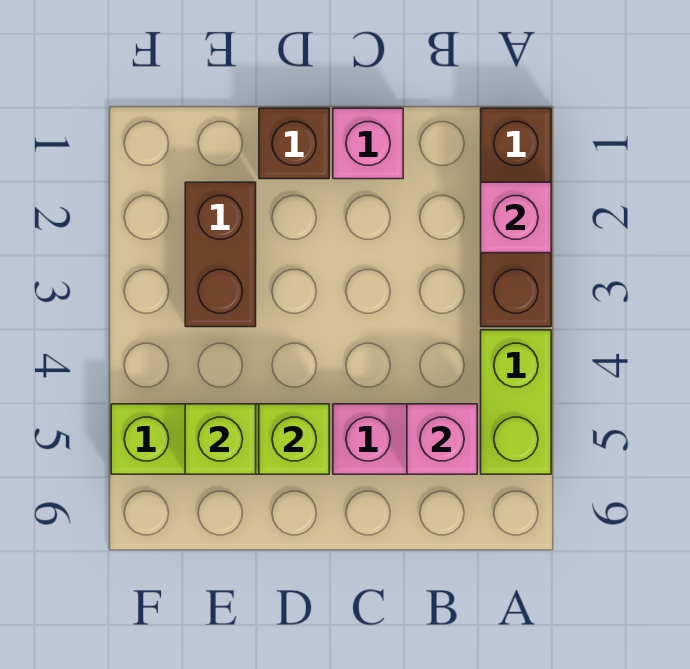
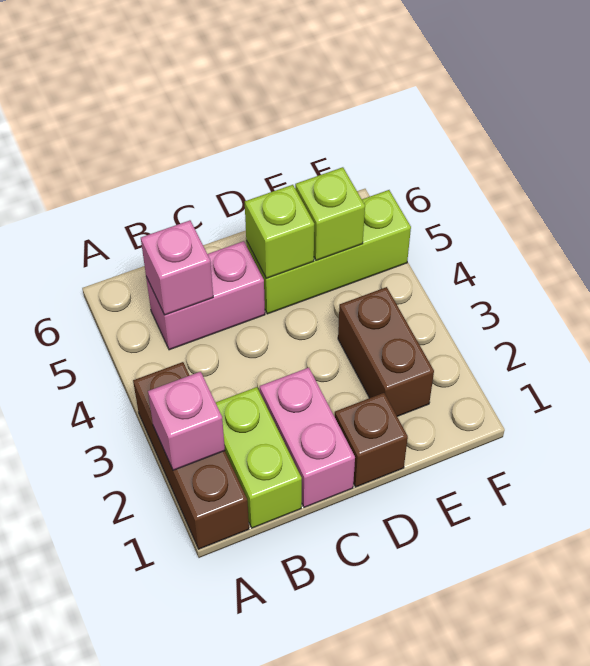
lime 1x2 brick [481,330,551,474] -> lime 1x2 brick moved to [216,387,302,528]
pink 1x1 brick [333,108,403,179] -> pink 1x2 brick [260,368,355,507]

